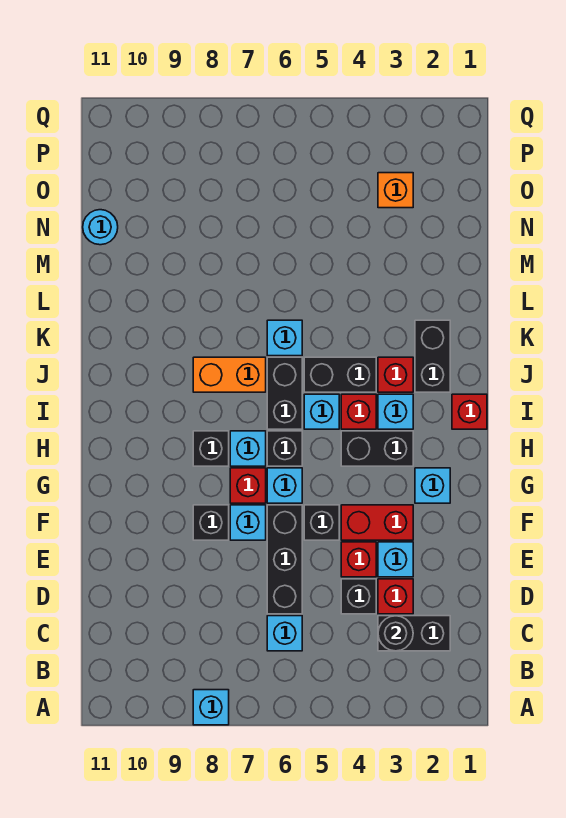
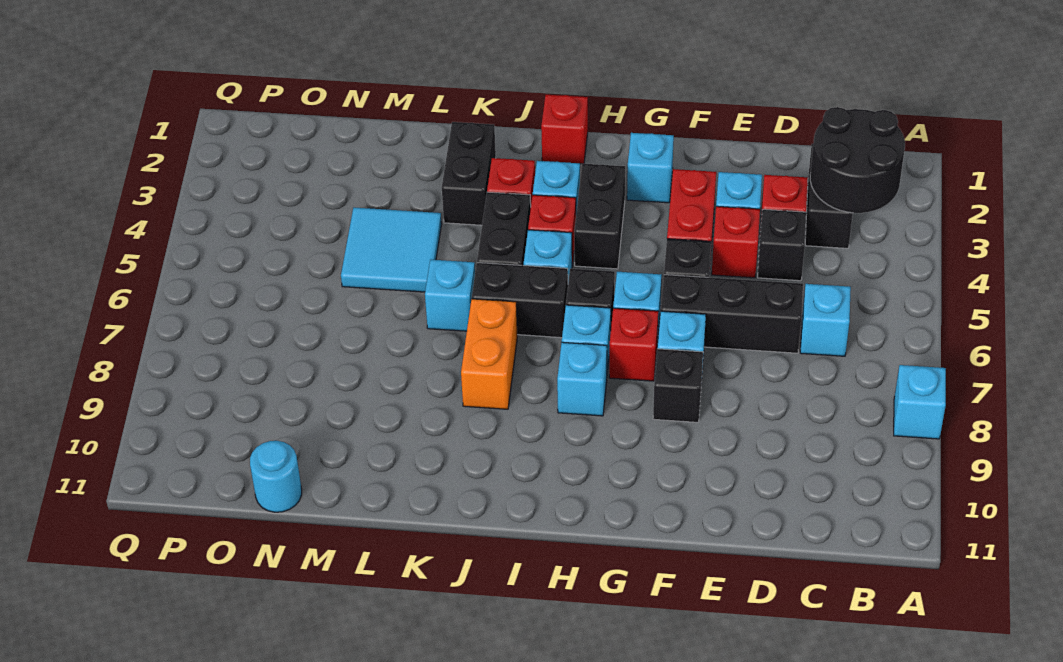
black 1x1 round brick [378,616,413,651] -> black 2x2 round brick [810,107,905,213]
black 1x1 brick [193,431,229,466] -> cyan 1x1 brick [557,342,607,416]
black 1x2 brick [415,320,450,392] -> black 1x2 brick turned to [442,122,496,225]
none -> cyan 2x2 tile [341,208,442,292]
orange 1x1 brick [378,173,413,208] -> none

